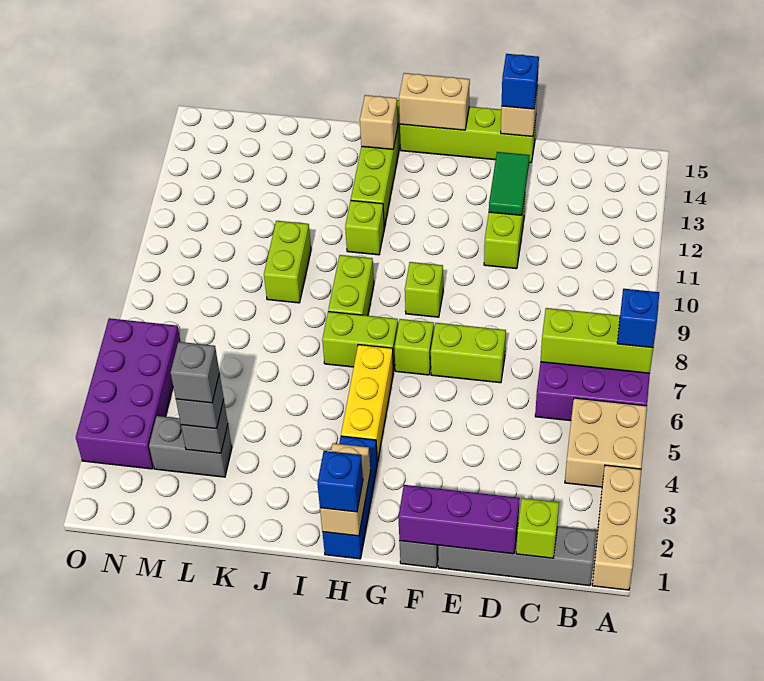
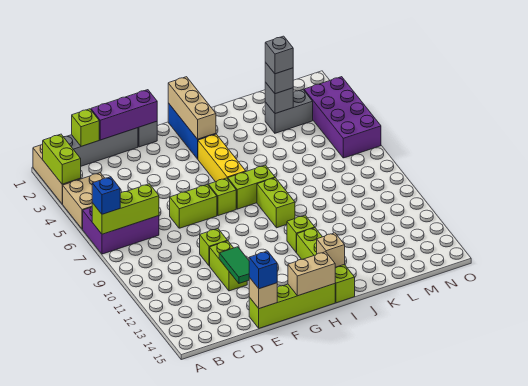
lime 1x1 brick [405,262,443,317] -> lime 1x1 brick moved to [200,228,227,266]
tan 1x2 brick [320,443,370,536] -> tan 1x3 brick [168,77,216,139]
blue 1x1 brick [317,451,363,512] -> none
lime 1x2 brick [264,221,311,303] -> lime 1x2 brick moved to [43,134,81,184]

